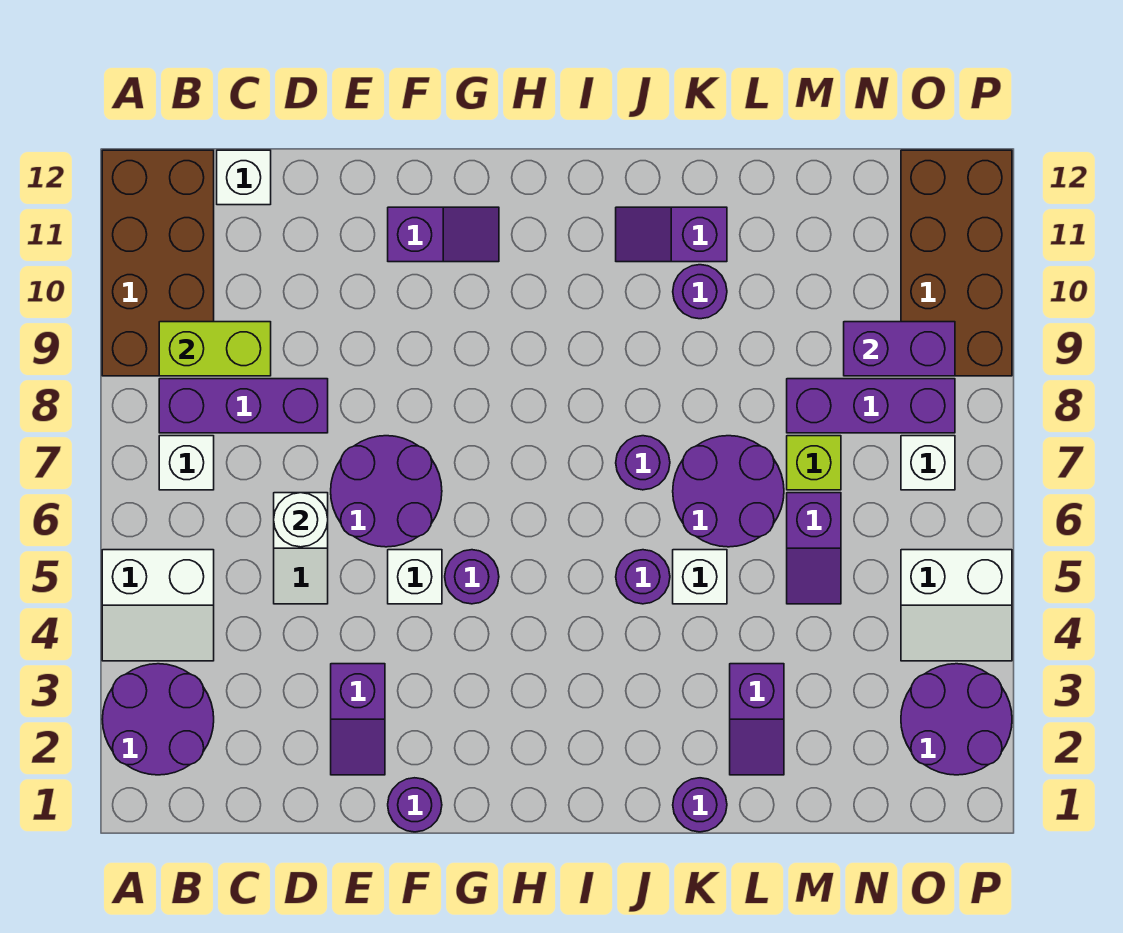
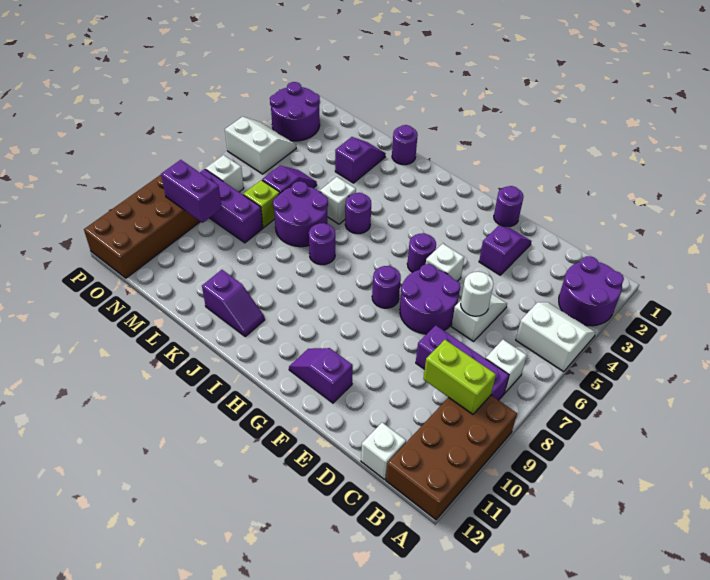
purple 1x1 round brick [673,265,727,319] -> purple 1x1 round brick moved to [372,266,401,308]

